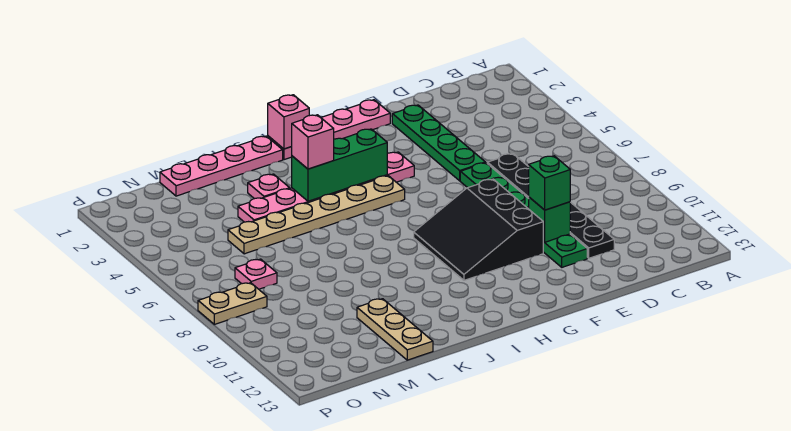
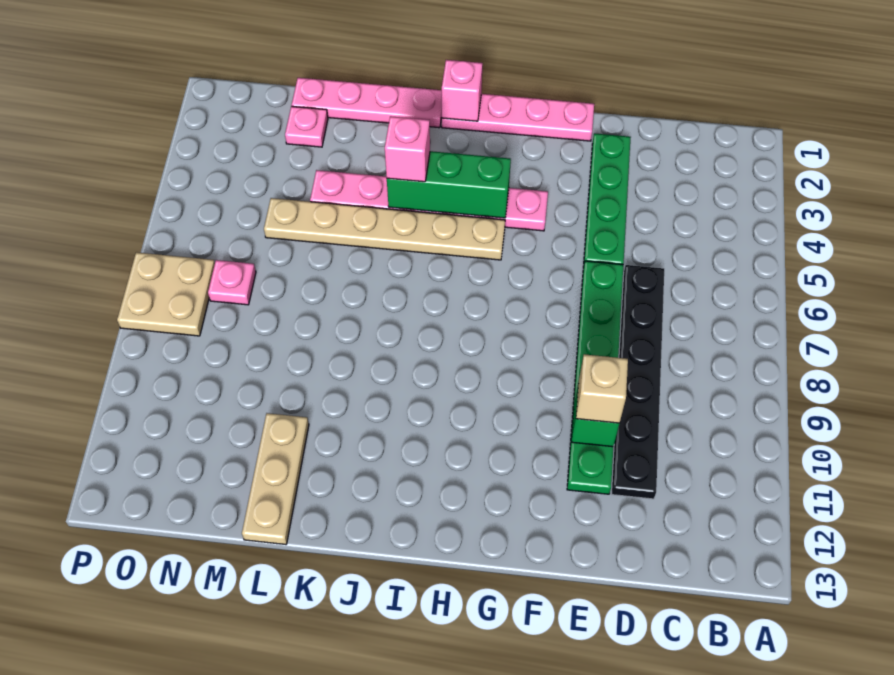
green 1x1 brick [529,156,570,210] -> tan 1x1 brick [576,354,628,423]
black 3x3 slope [414,179,543,280] -> none
pink 1x1 plate [248,174,290,199] -> pink 1x1 plate moved to [285,106,328,147]
tan 1x2 plate [198,283,267,324] -> tan 2x2 plate [117,252,215,336]

